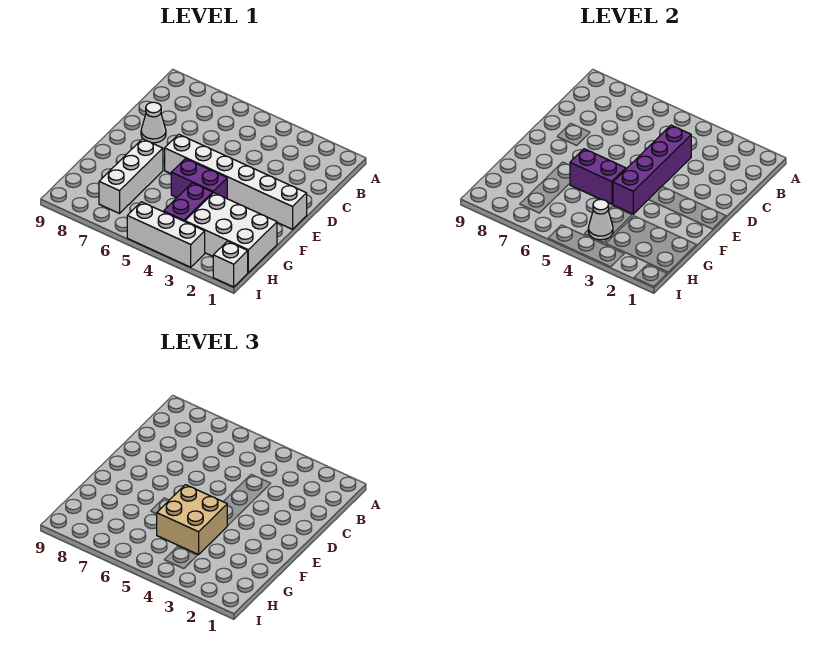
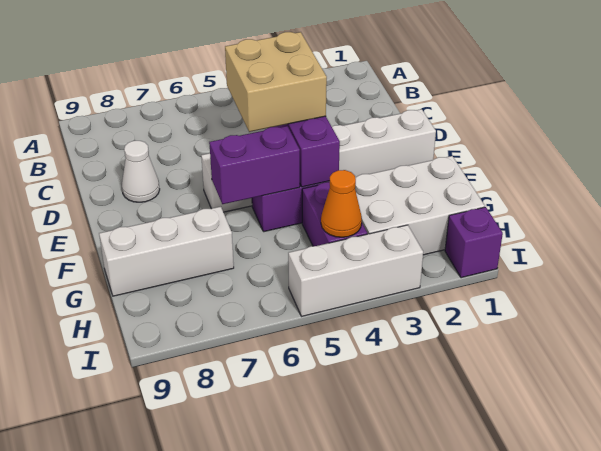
tan 2x2 brick [157,485,227,555] -> tan 2x2 brick moved to [225,32,327,132]
white 1x3 brick [99,139,163,213] -> white 1x3 brick turned to [99,207,234,296]
white 1x1 cone [588,199,613,240] -> orange 1x1 cone [321,170,362,237]
white 1x1 brick [213,241,248,287] -> purple 1x1 brick [445,207,503,278]

